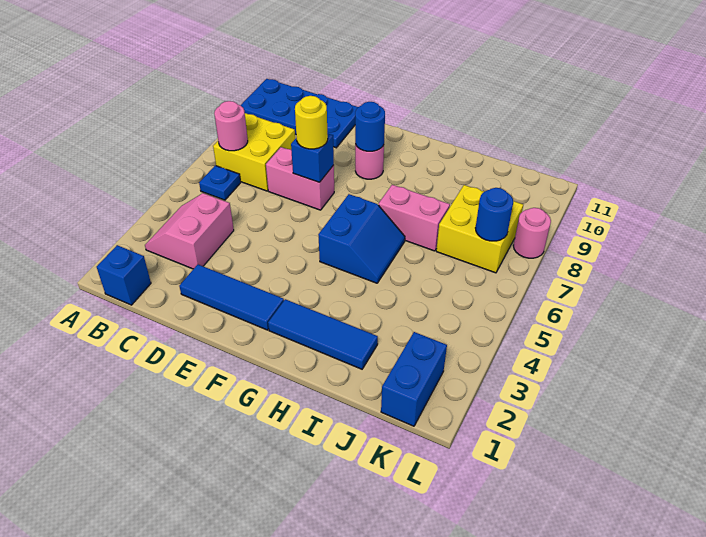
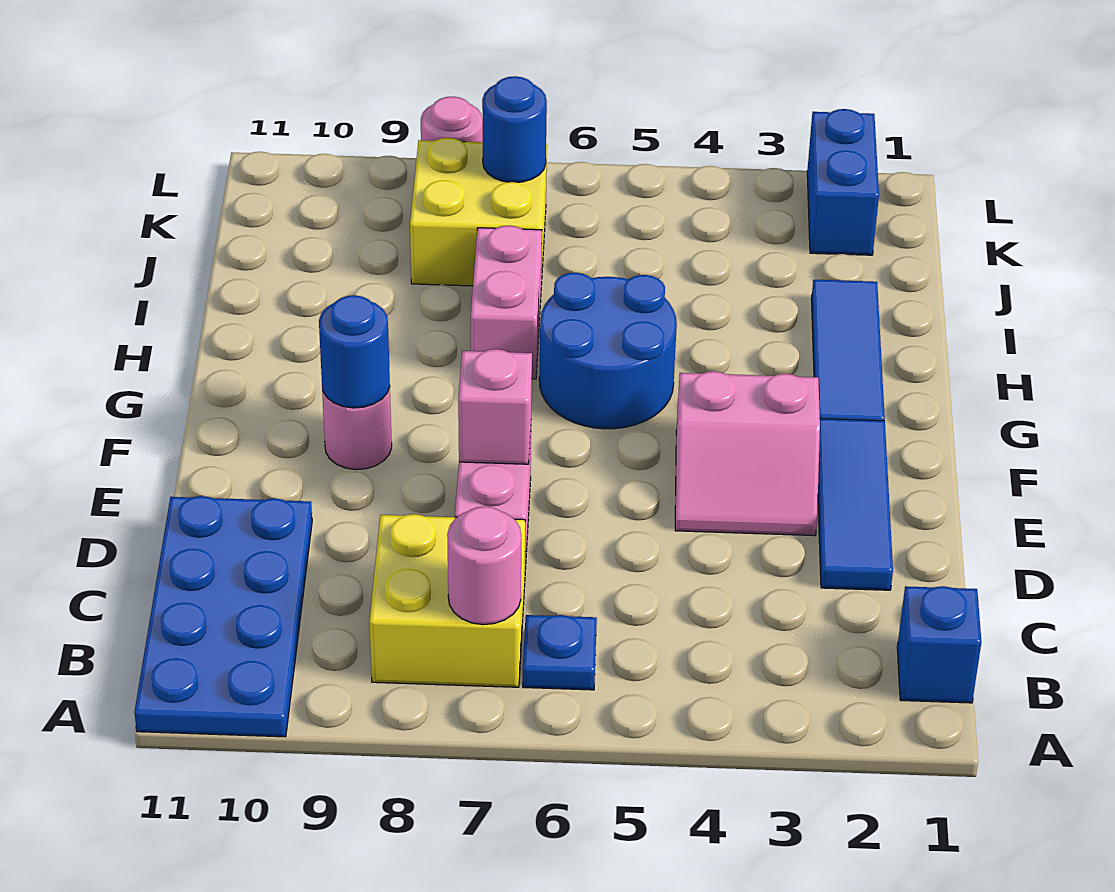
pink 2x2 slope [145,193,234,269] -> pink 2x2 slope moved to [675,371,820,536]
blue 1x1 brick [291,133,334,182] -> pink 1x1 brick [458,349,532,464]
yellow 1x1 round brick [295,96,328,149] -> none
blue 2x2 slope [318,194,405,283] -> blue 2x2 round brick [539,273,677,429]
blue 1x2 brick [381,332,447,426] -> blue 1x2 brick turned to [807,109,879,255]

